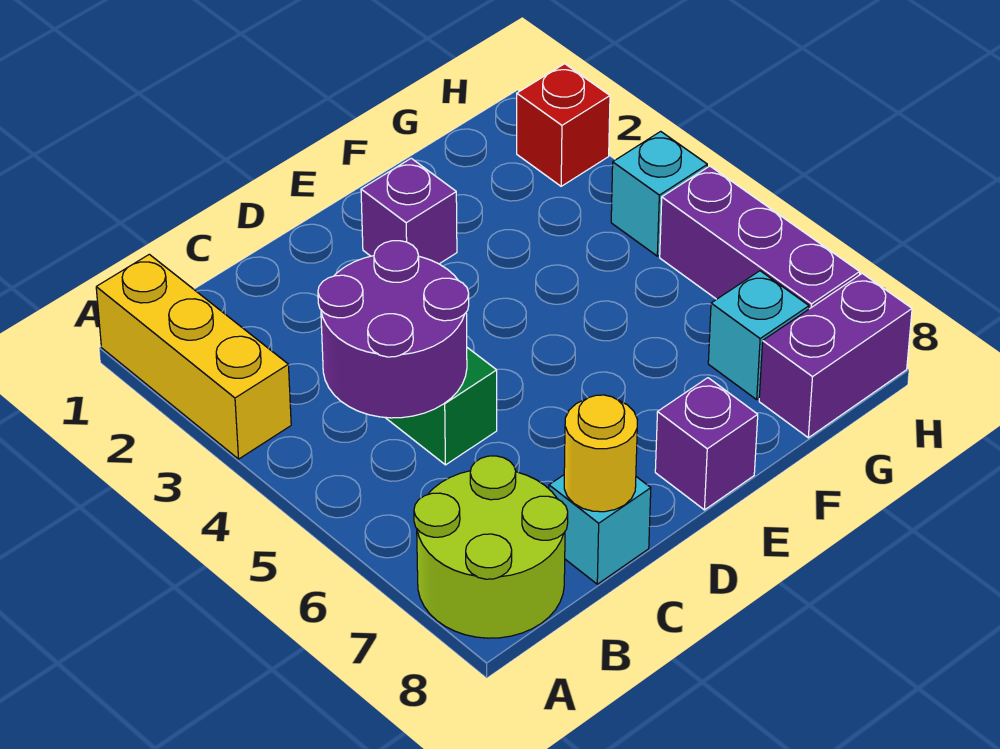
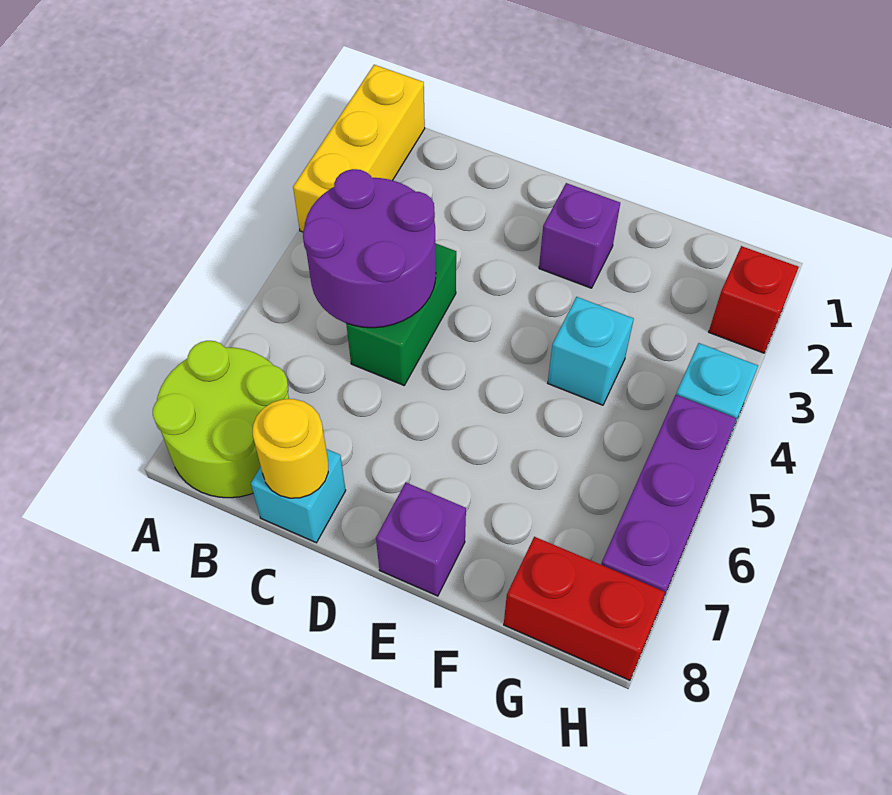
cyan 1x1 brick [708,271,809,399] -> cyan 1x1 brick moved to [548,297,634,405]
purple 1x2 brick [759,273,912,438] -> red 1x2 brick [504,537,665,680]

